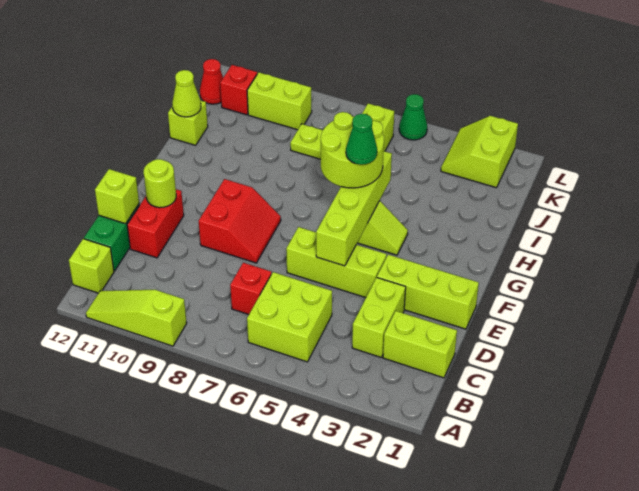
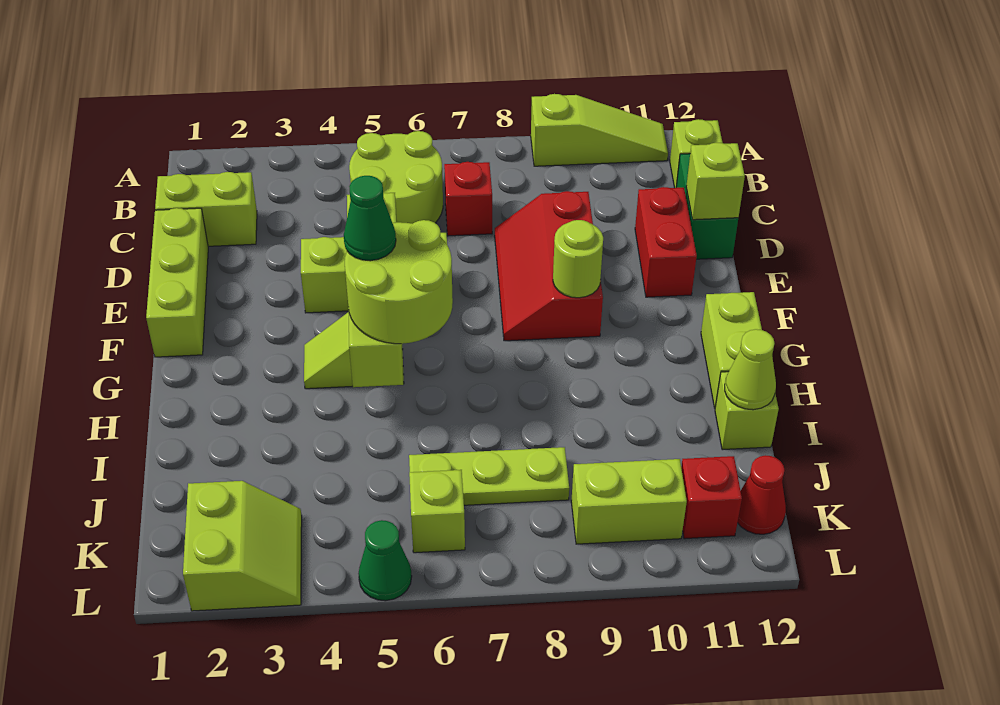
lime 2x2 brick [247,272,332,362] -> lime 2x2 round brick [349,131,443,224]
lime 1x2 brick [352,277,406,357] -> lime 1x2 brick moved to [701,292,762,408]
lime 1x3 brick [377,255,479,329] -> lime 1x3 brick turned to [146,208,208,357]
red 2x2 slope [199,179,281,263] -> red 2x3 slope [495,191,603,341]
lime 1x1 round brick [144,159,176,208] -> lime 1x1 round brick moved to [553,220,603,298]

